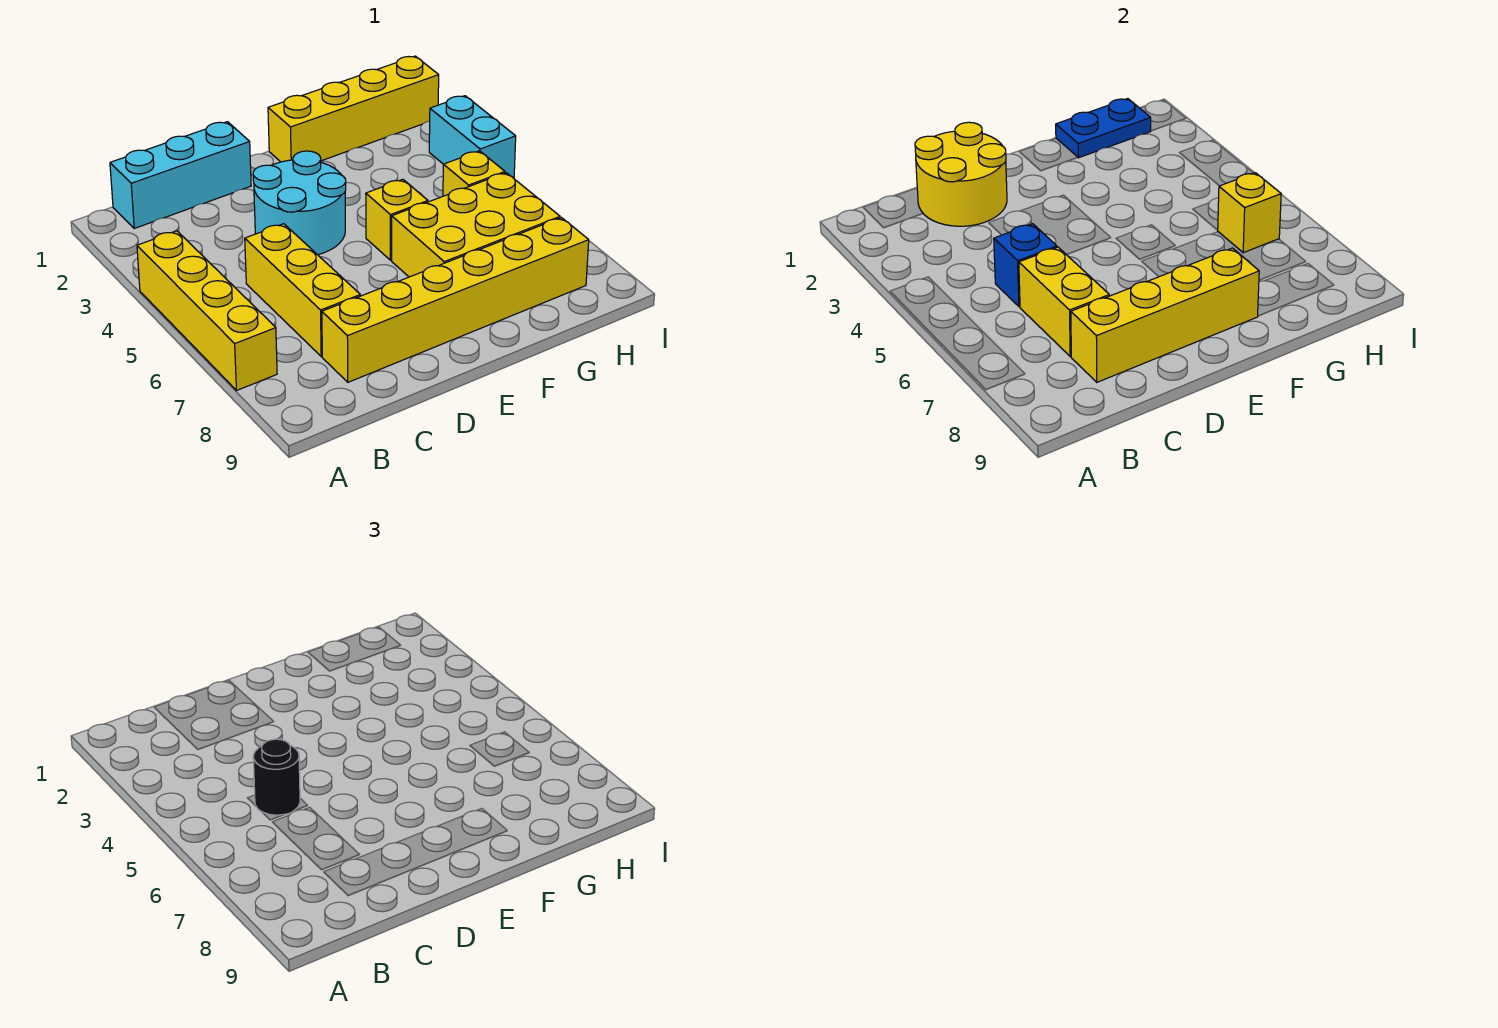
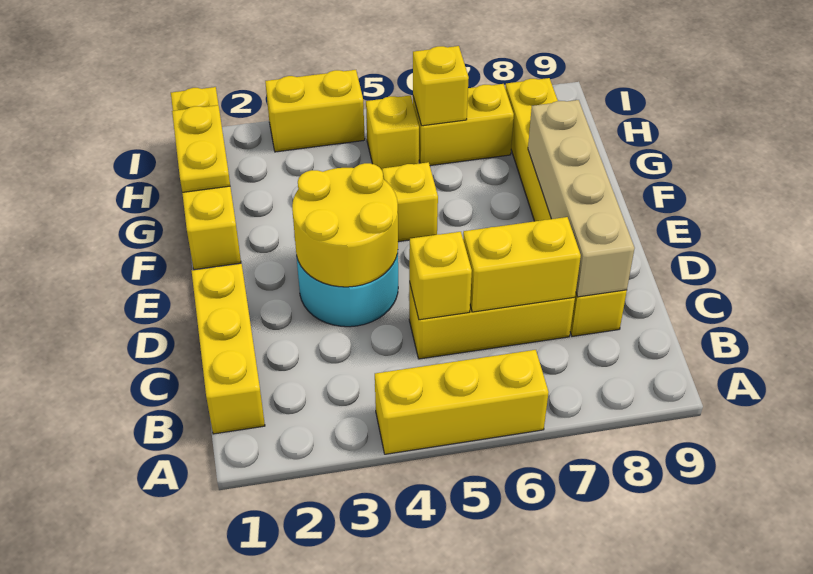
yellow 1x4 brick [137,231,277,391] -> yellow 1x3 brick [375,350,549,454]
cyan 1x3 brick [110,122,251,228] -> yellow 1x3 brick [192,264,265,434]
yellow 2x2 round brick [915,122,1007,226] -> yellow 2x2 round brick moved to [292,163,398,287]
blue 1x1 brick [994,224,1057,307] -> yellow 1x1 brick [409,232,472,320]
black 1x1 round brick [253,739,300,815] -> none
yellow 1x4 brick [1071,248,1259,382] -> tan 1x4 brick [528,100,635,297]
yellow 2x3 brick [392,173,560,277] -> yellow 1x2 brick [413,84,514,166]
blue 1x2 plate [1056,99,1151,158] -> yellow 1x2 plate [172,105,230,192]
cyan 1x2 brick [429,96,516,178] -> yellow 1x2 brick [265,70,365,152]

